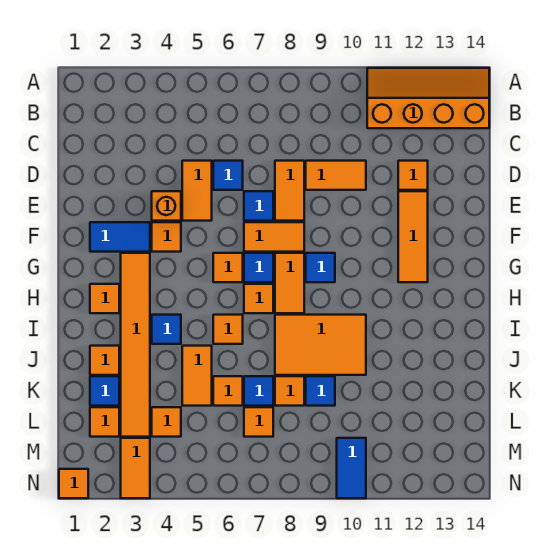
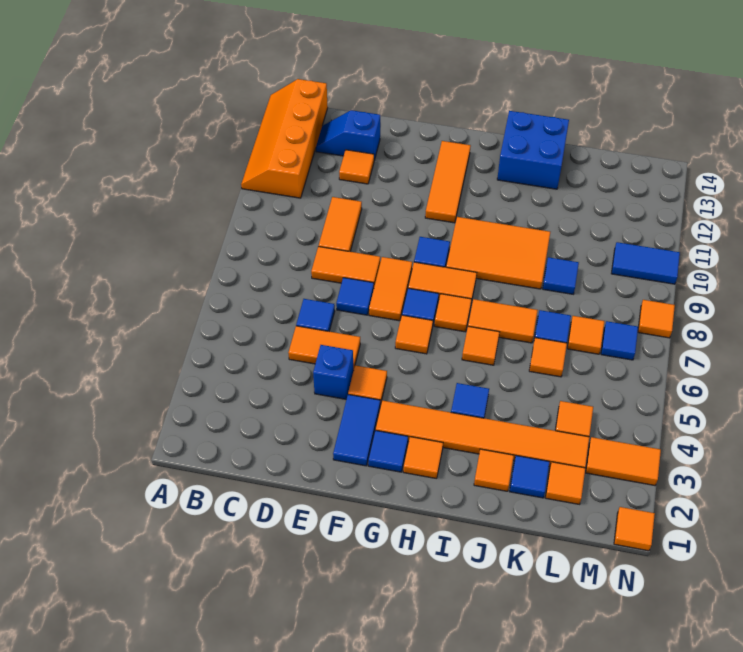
none -> blue 1x2 slope [316,110,380,160]
orange 1x1 brick [152,191,181,221] -> blue 1x1 brick [313,345,353,399]
orange 1x3 tile [398,191,428,282] -> orange 1x3 tile turned to [425,141,471,223]
none -> blue 1x1 tile [368,430,408,472]
orange 2x3 tile [275,315,366,375] -> orange 2x3 tile turned to [446,217,550,289]
none -> blue 2x2 brick [497,111,569,189]
orange 1x2 tile [182,346,212,406] -> orange 1x2 tile moved to [468,299,538,343]
orange 1x1 tile [275,376,304,406] -> orange 1x1 tile moved to [638,300,675,338]
none -> blue 1x1 tile [601,321,638,360]

